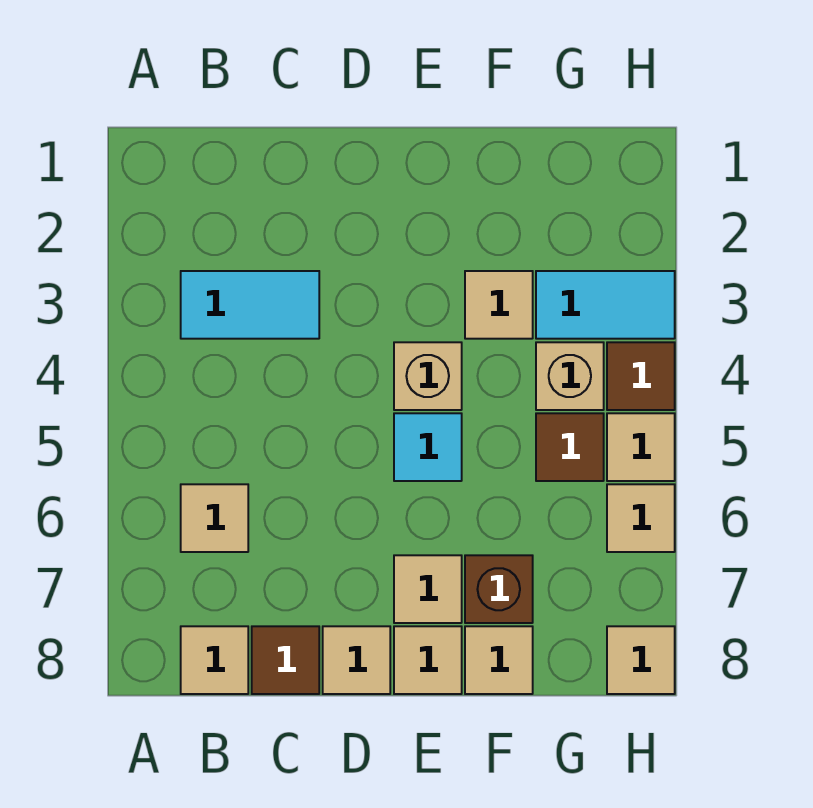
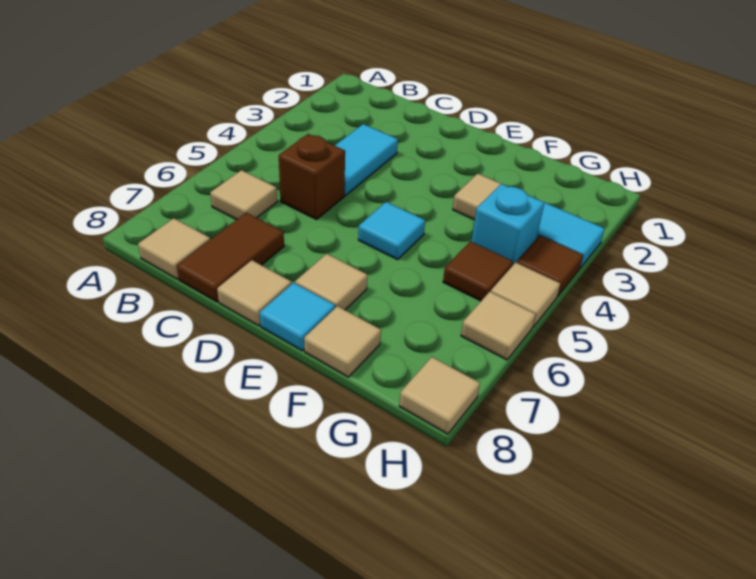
cyan 1x2 tile [181,271,319,339] -> cyan 1x2 tile turned to [335,124,398,196]
brown 1x1 tile [252,626,319,694] -> brown 1x2 tile [177,213,284,302]
tan 1x1 brick [394,342,462,410] -> none
tan 1x1 tile [394,626,462,694] -> cyan 1x1 tile [260,283,335,351]
brown 1x1 brick [465,555,533,623] -> brown 1x1 brick moved to [279,134,345,219]
tan 1x1 brick [536,342,604,410] -> cyan 1x1 brick [472,184,545,265]

